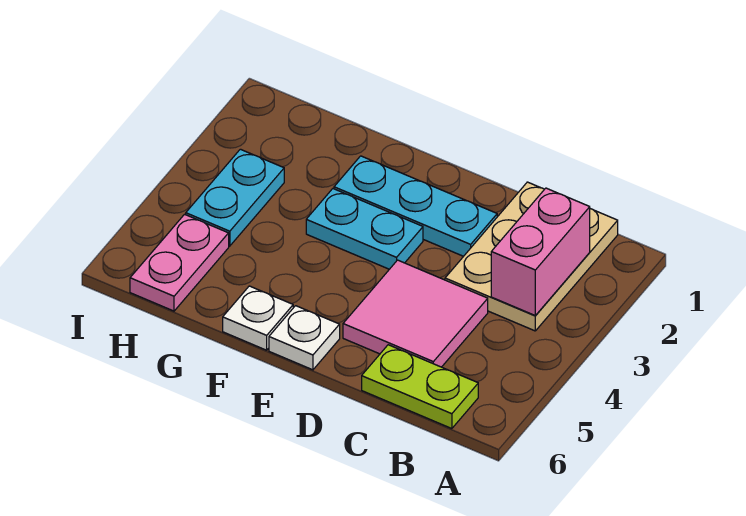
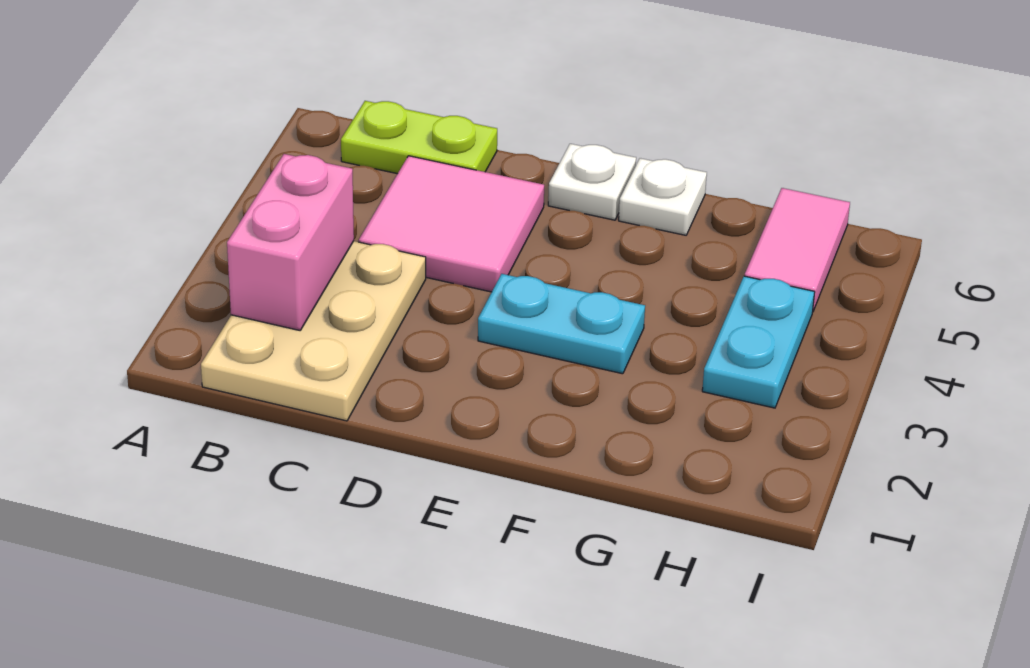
cyan 1x3 plate [334,156,497,256] -> none
pink 1x2 plate [130,214,229,311] -> pink 1x2 tile [745,188,850,311]

